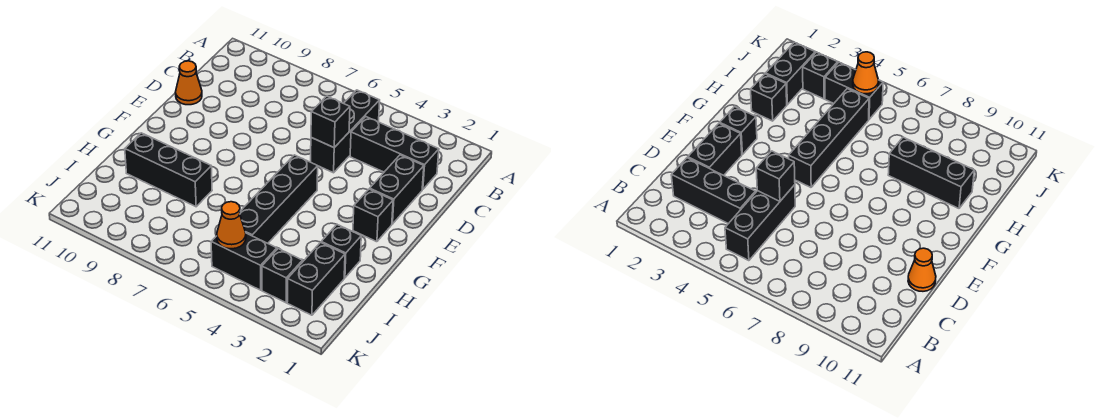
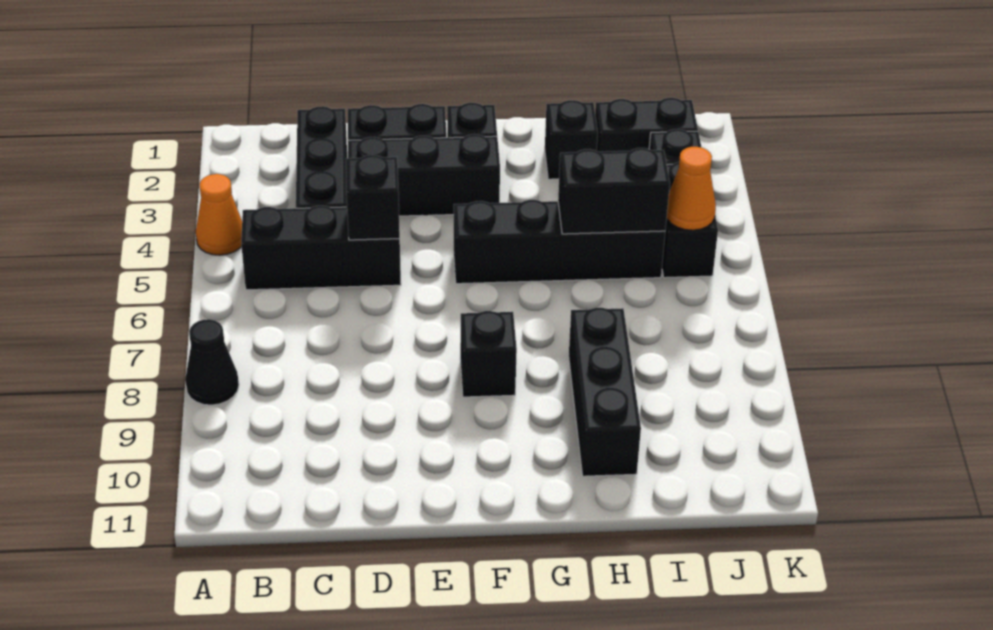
none -> black 1x1 cone [185,319,239,405]
none -> black 1x3 brick [348,134,500,216]
orange 1x1 cone [175,61,202,105] -> orange 1x1 cone moved to [196,174,242,255]
none -> black 1x1 brick [460,311,517,397]
none -> black 1x2 brick [558,148,670,234]

